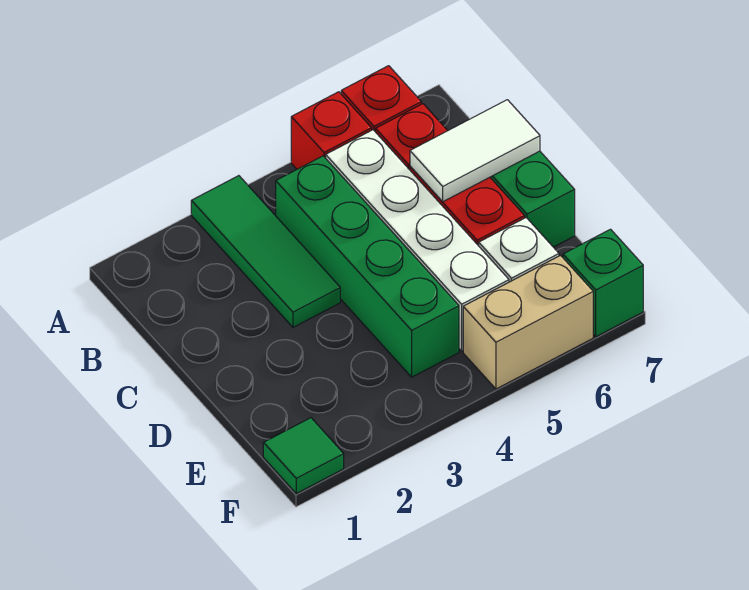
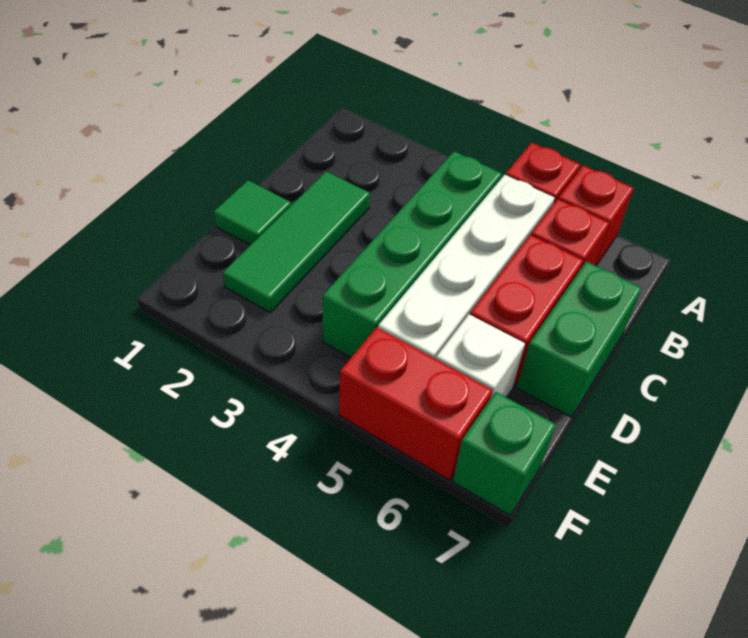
green 1x3 tile [191,176,340,327] -> green 1x3 tile moved to [223,172,370,312]
white 1x2 tile [410,100,540,202] -> none
green 1x1 tile [263,418,344,494] -> green 1x1 tile moved to [214,180,291,245]
tan 1x2 brick [463,255,593,389] -> red 1x2 brick [339,327,492,480]

